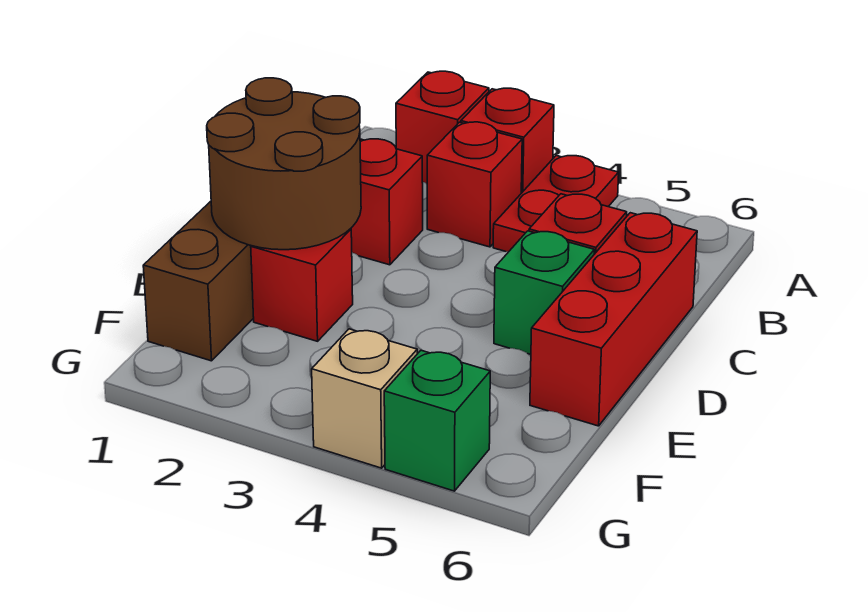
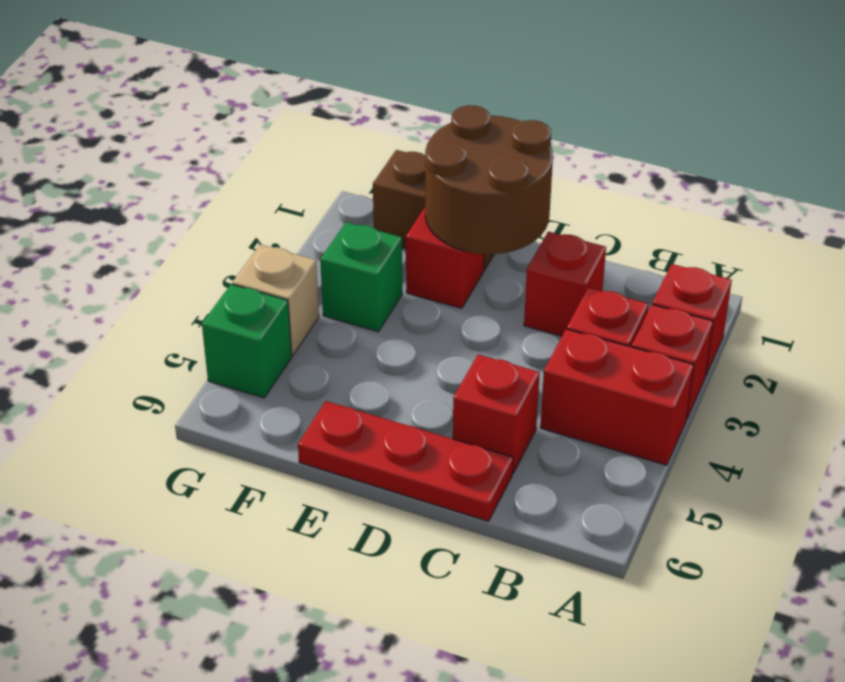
red 1x2 plate [493,156,619,252] -> red 1x2 brick [540,329,694,465]
red 1x3 brick [530,213,697,426] -> red 1x3 plate [298,401,513,521]
green 1x1 brick [494,231,594,354] -> green 1x1 brick moved to [320,222,402,332]

